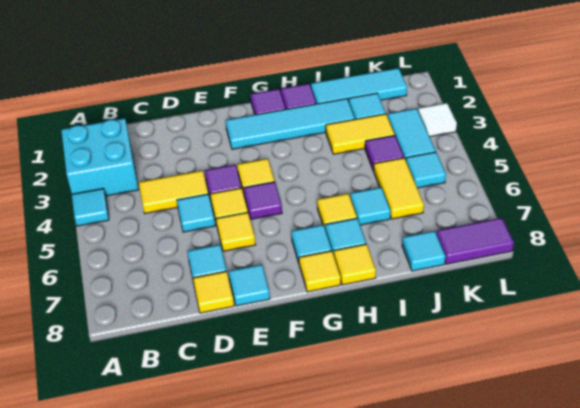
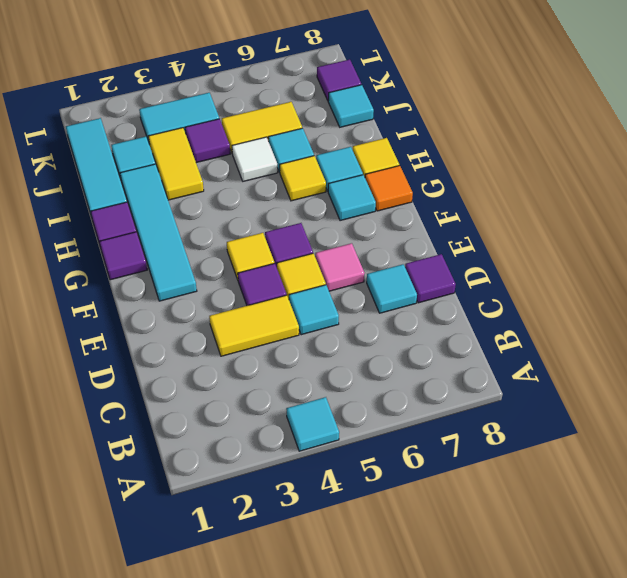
cyan 2x2 brick [61,118,138,196] -> none
yellow 1x2 tile [139,170,208,214] -> yellow 1x2 tile turned to [209,295,299,356]
yellow 1x1 tile [193,271,234,313] -> purple 1x1 tile [405,254,456,303]
yellow 1x1 tile [216,212,256,251] -> pink 1x1 tile [315,243,365,291]
cyan 1x1 tile [229,264,270,306] -> none
yellow 1x1 tile [299,251,341,292] -> orange 1x1 tile [365,165,413,211]
cyan 1x1 tile [406,152,446,188] -> none
purple 1x2 tile [436,218,514,264] -> purple 1x1 tile [317,59,361,101]
white 1x1 tile [418,103,457,137] -> white 1x1 tile moved to [232,137,278,181]

